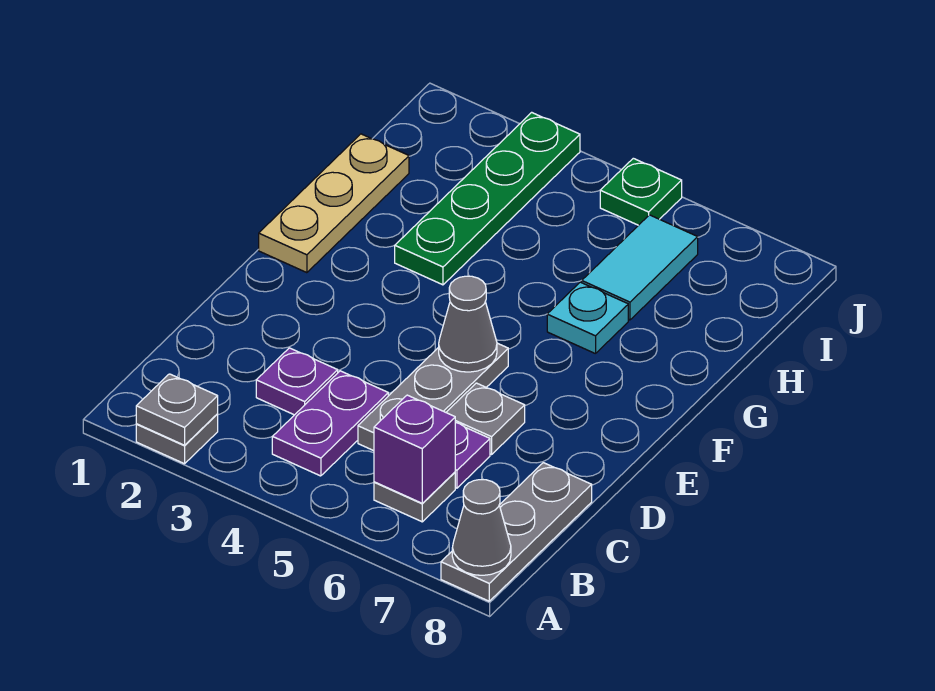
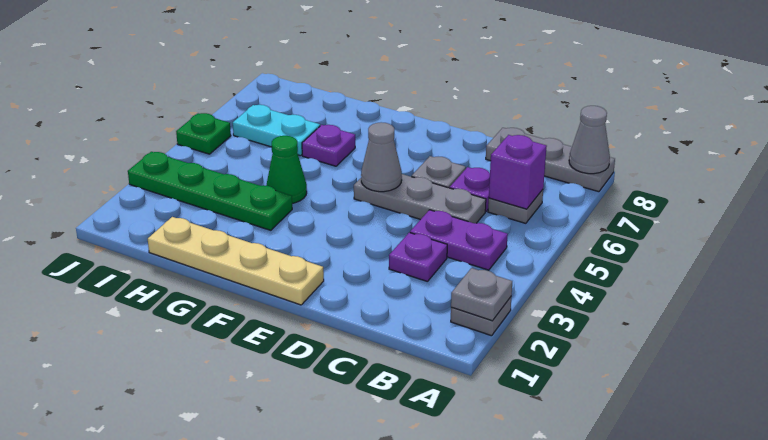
tan 1x3 plate [259,134,409,273] -> tan 1x4 plate [148,217,324,305]
none -> green 1x1 cone [266,136,307,203]
cyan 1x1 plate [547,282,628,354] -> purple 1x1 plate [302,125,355,166]
cyan 1x2 tile [582,215,698,320] -> cyan 1x2 plate [233,105,320,156]

